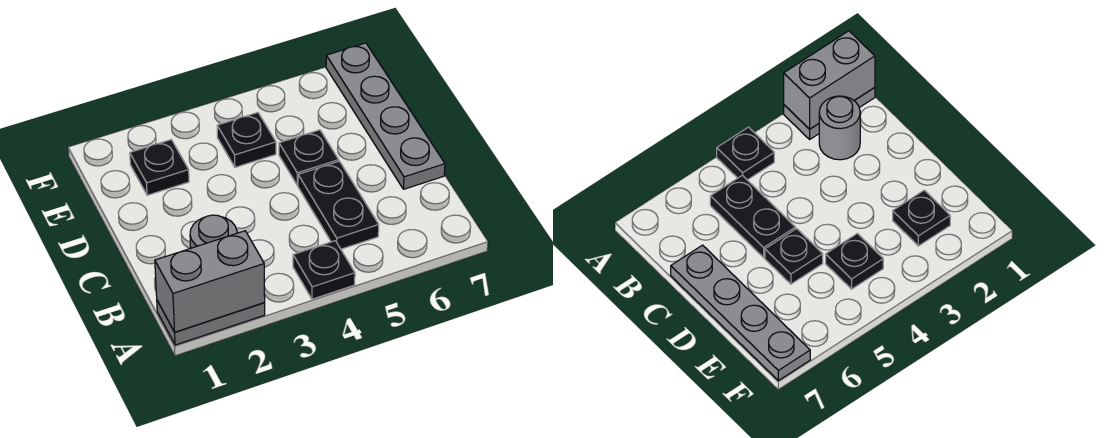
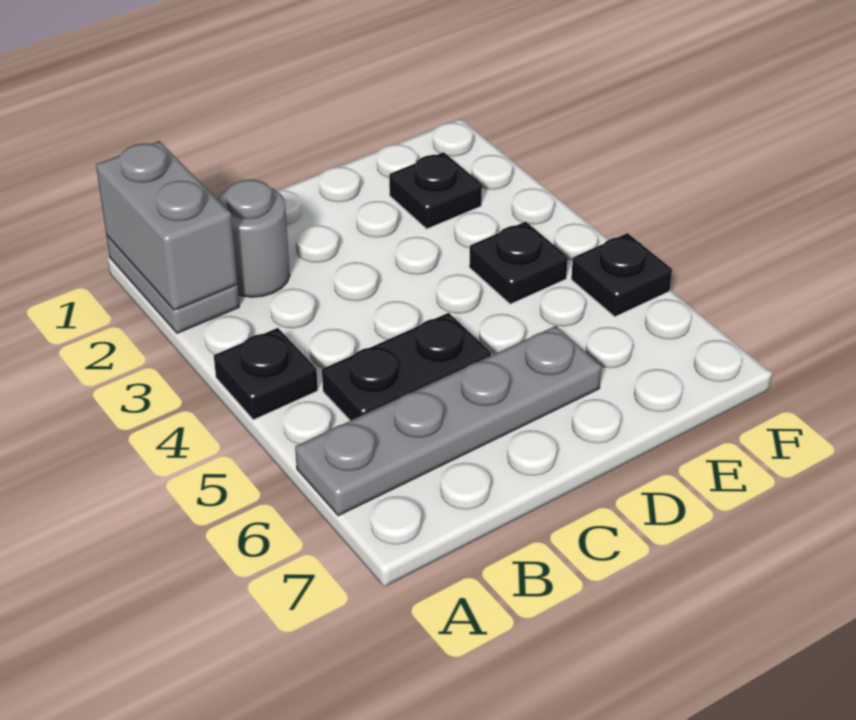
grey 1x4 plate [326,43,445,189] -> grey 1x4 plate moved to [295,326,601,516]
black 1x1 plate [279,130,339,185] -> black 1x1 plate moved to [571,233,672,317]

